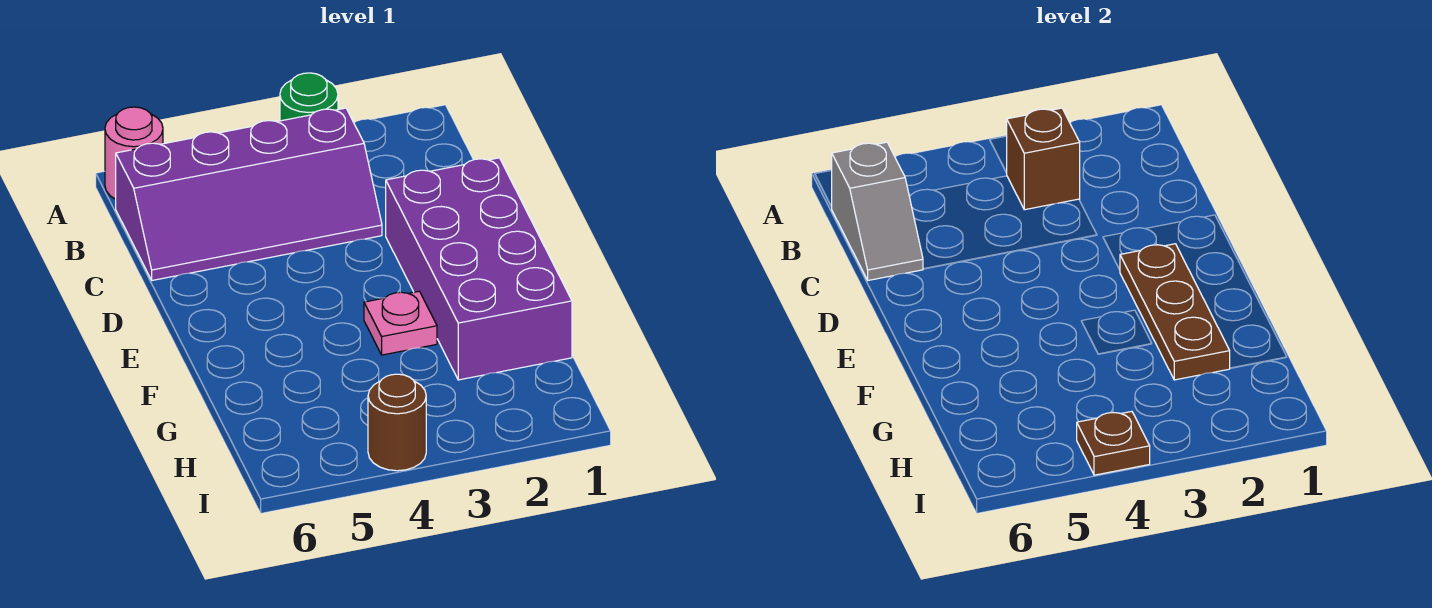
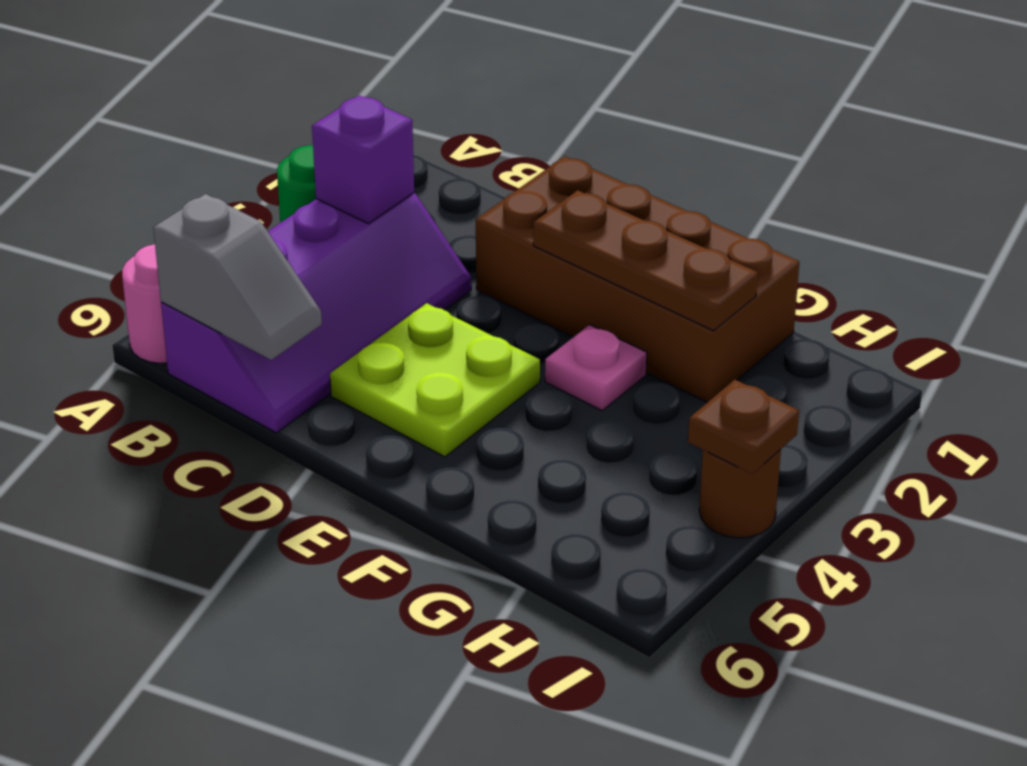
brown 1x1 brick [1006,108,1080,210] -> purple 1x1 brick [312,96,414,224]
purple 2x4 brick [386,158,572,380] -> brown 2x4 brick [476,156,799,402]
none -> lime 2x2 plate [330,303,540,457]

